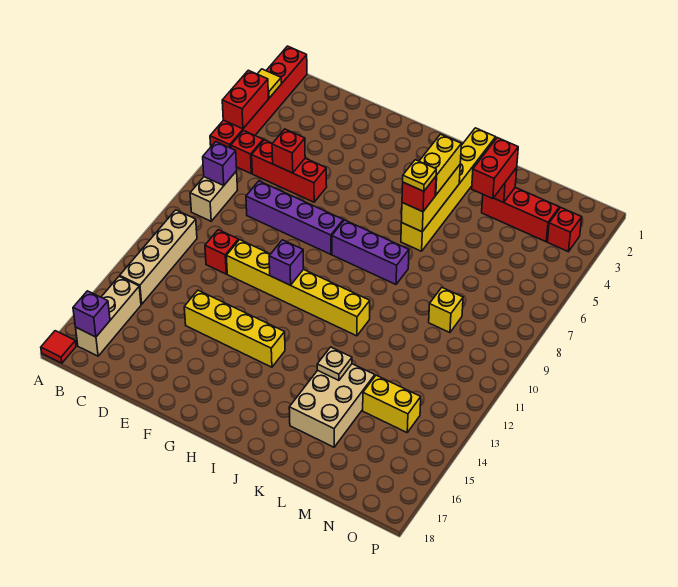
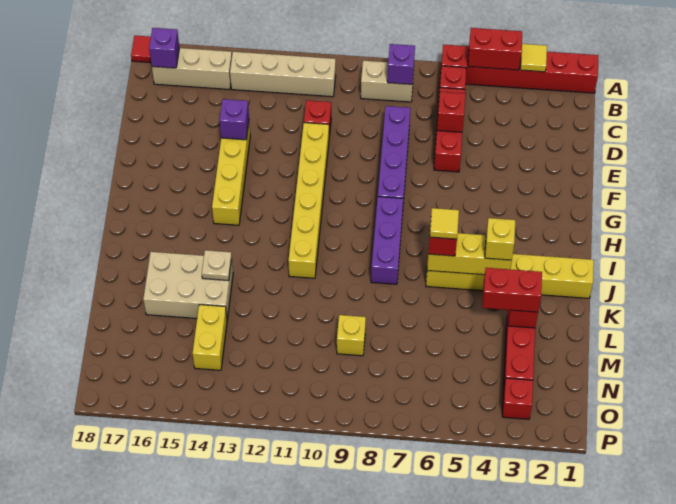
purple 1x1 brick [269,240,304,285] -> purple 1x1 brick moved to [220,99,249,140]
yellow 1x2 brick [419,134,461,195] -> yellow 1x1 brick [485,218,515,260]
yellow 1x1 plate [403,160,436,191] -> yellow 1x1 tile [430,208,459,239]

